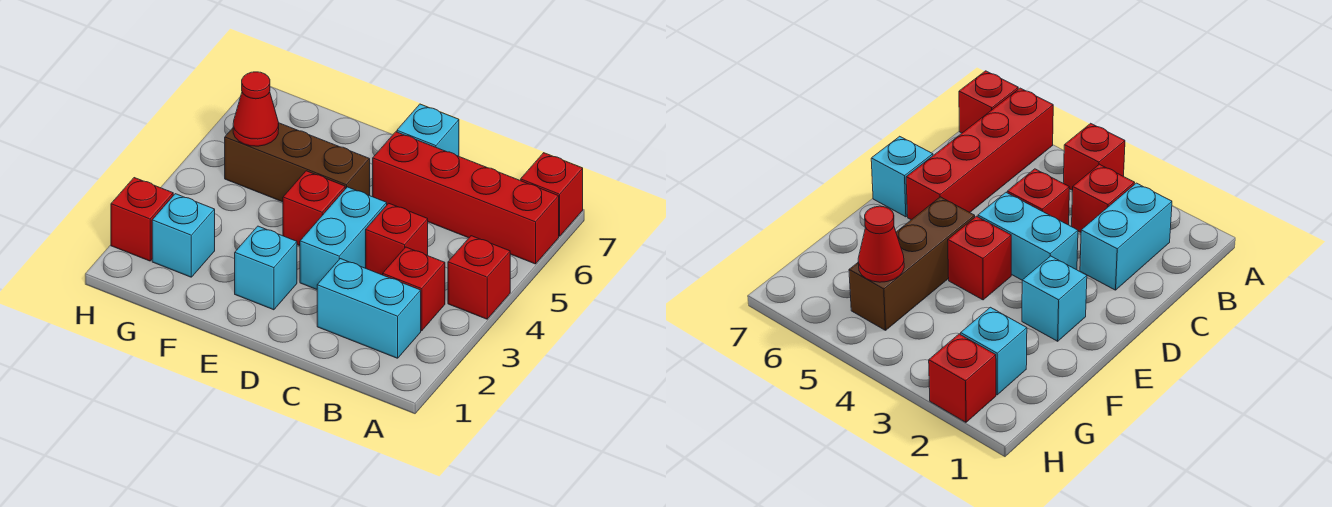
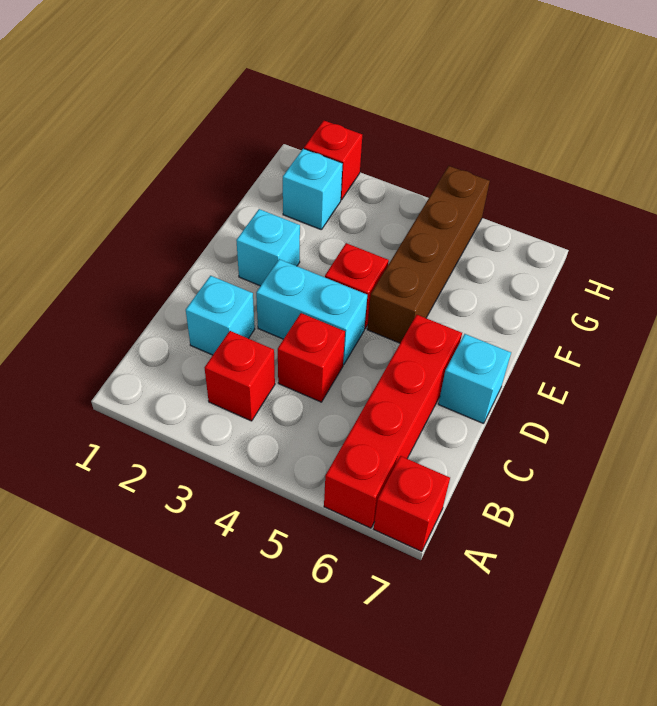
red 1x1 brick [448,236,510,319] -> none
cyan 1x2 brick [317,259,421,358] -> cyan 1x1 brick [186,276,255,355]
brown 1x3 brick [225,123,370,202] -> brown 1x4 brick [367,166,490,343]
red 1x1 cone [233,72,279,146] -> none

